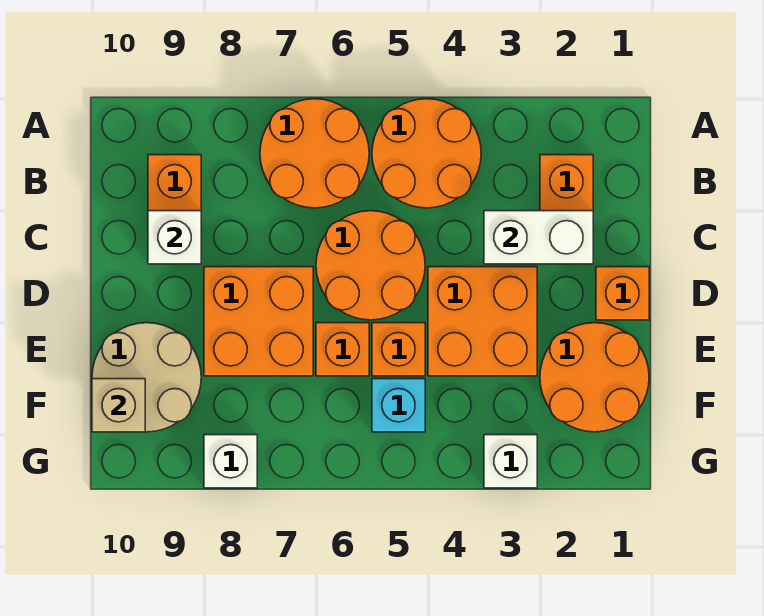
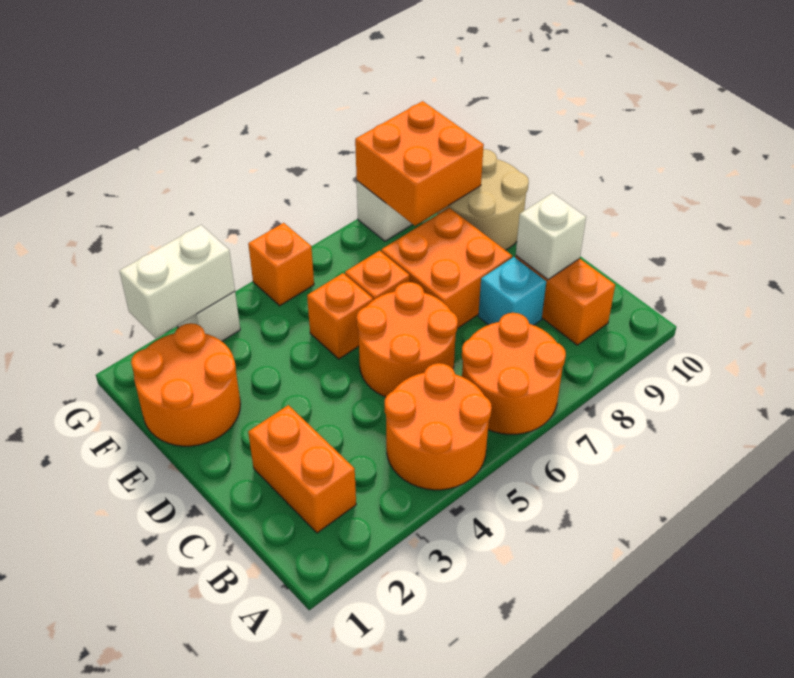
white 1x2 brick [484,211,593,264] -> white 1x2 brick moved to [119,225,235,338]
orange 1x1 brick [596,267,649,320] -> orange 1x1 brick moved to [248,223,314,306]
orange 2x2 brick [428,267,537,376] -> orange 2x2 brick moved to [355,101,484,226]
cyan 1x1 brick [372,379,425,432] -> cyan 1x1 brick moved to [478,257,546,325]
tan 1x1 brick [92,379,145,432] -> none

